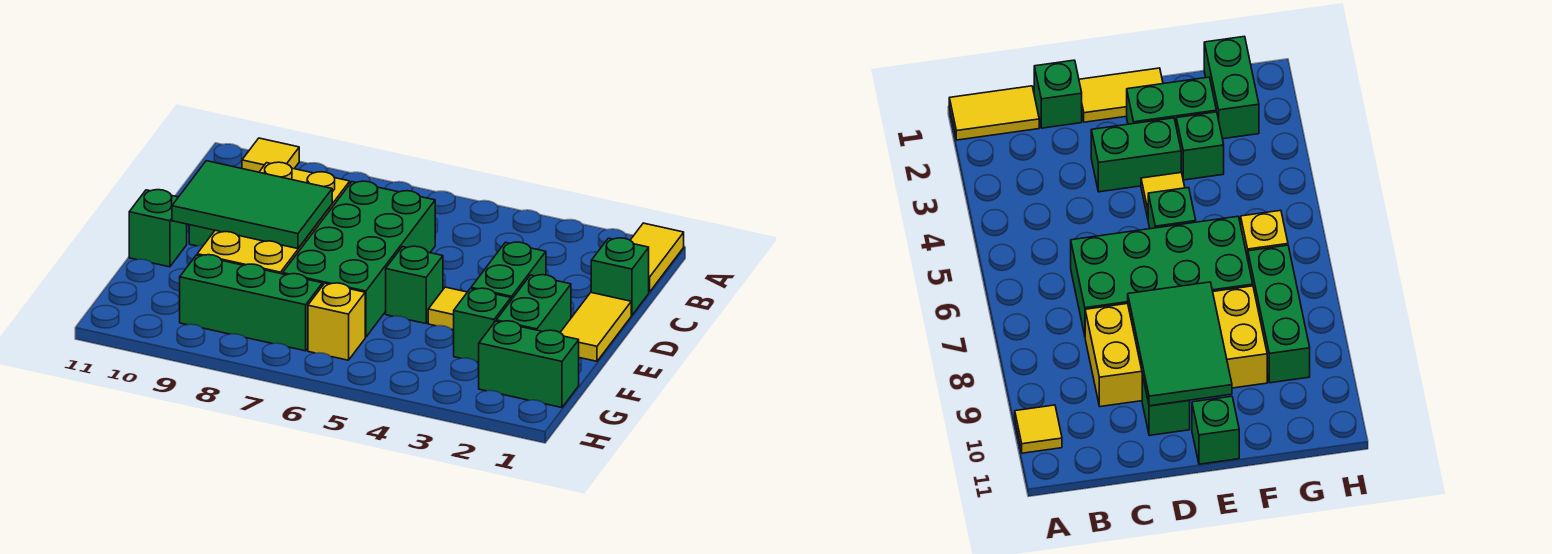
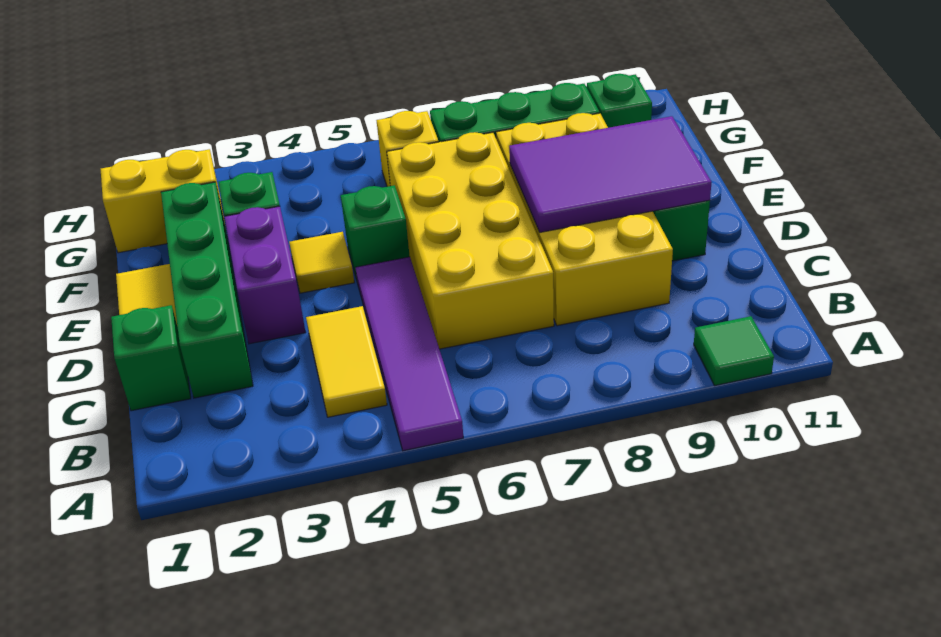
yellow 1x2 tile [630,223,684,292] -> yellow 1x2 tile moved to [306,306,387,417]
none -> purple 1x4 tile [355,257,463,451]
yellow 1x1 tile [242,138,299,172] -> green 1x1 tile [694,316,774,386]
green 2x4 brick [283,181,435,337] -> yellow 2x4 brick [387,132,554,349]
green 1x2 brick [471,242,546,300] -> purple 1x2 brick [224,206,306,344]
green 2x3 tile [172,161,332,249] -> purple 2x3 tile [509,116,712,232]
green 1x2 brick [496,275,571,332] -> green 1x4 brick [161,182,253,398]
green 1x1 brick [129,190,187,267] -> green 1x1 brick moved to [587,74,652,128]
green 1x2 brick [479,321,579,408] -> yellow 1x2 brick [101,149,225,253]

